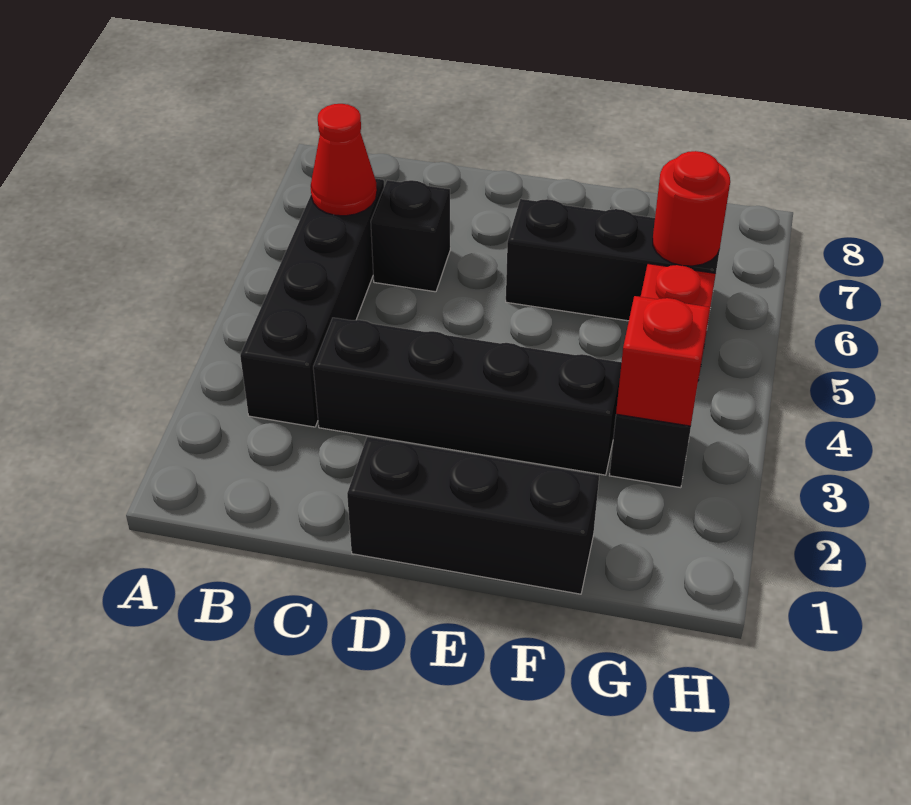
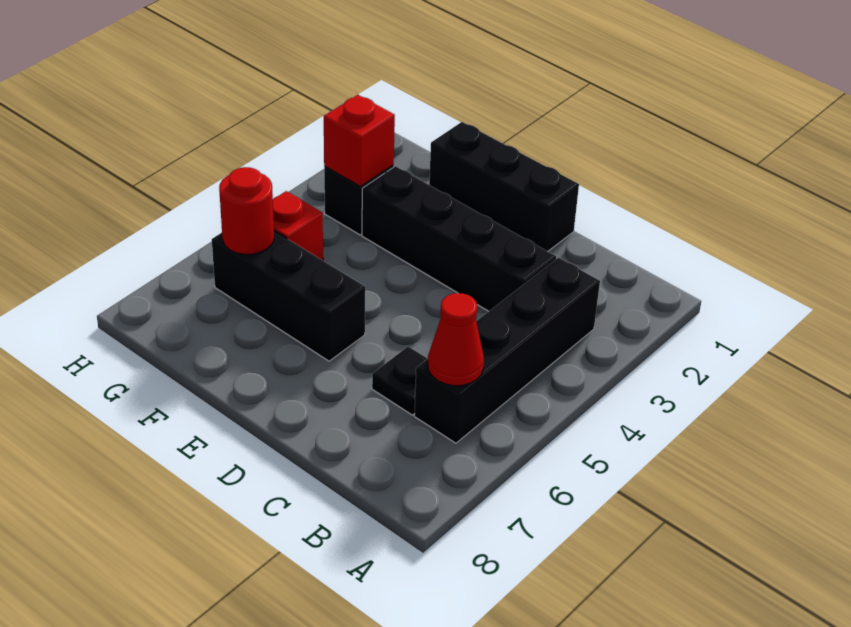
black 1x1 brick [371,180,450,292] -> black 1x1 plate [372,347,428,415]

